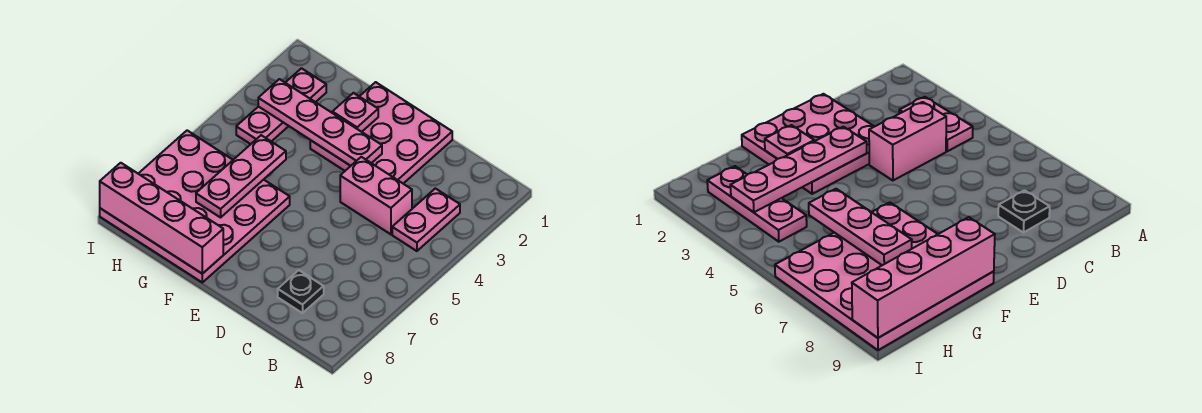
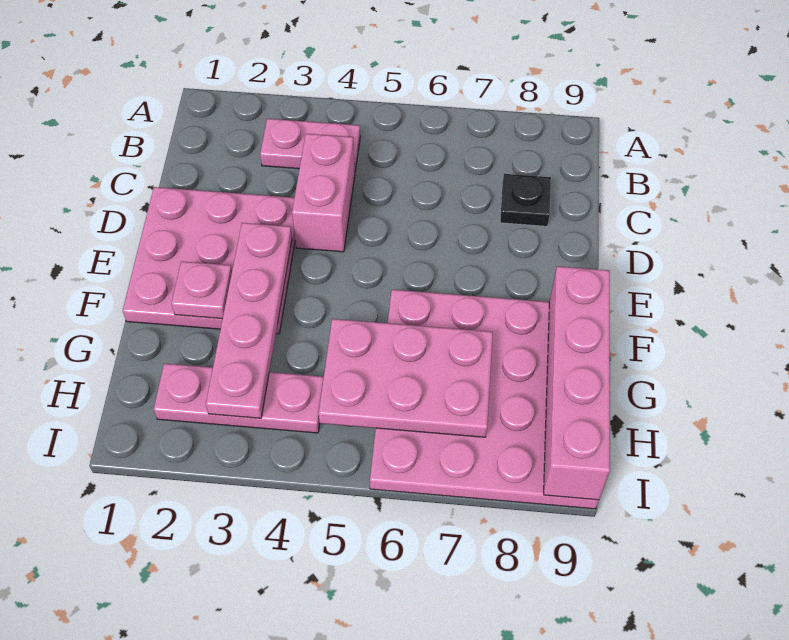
pink 1x3 plate [196,135,286,217] -> pink 2x3 plate [319,319,493,437]

